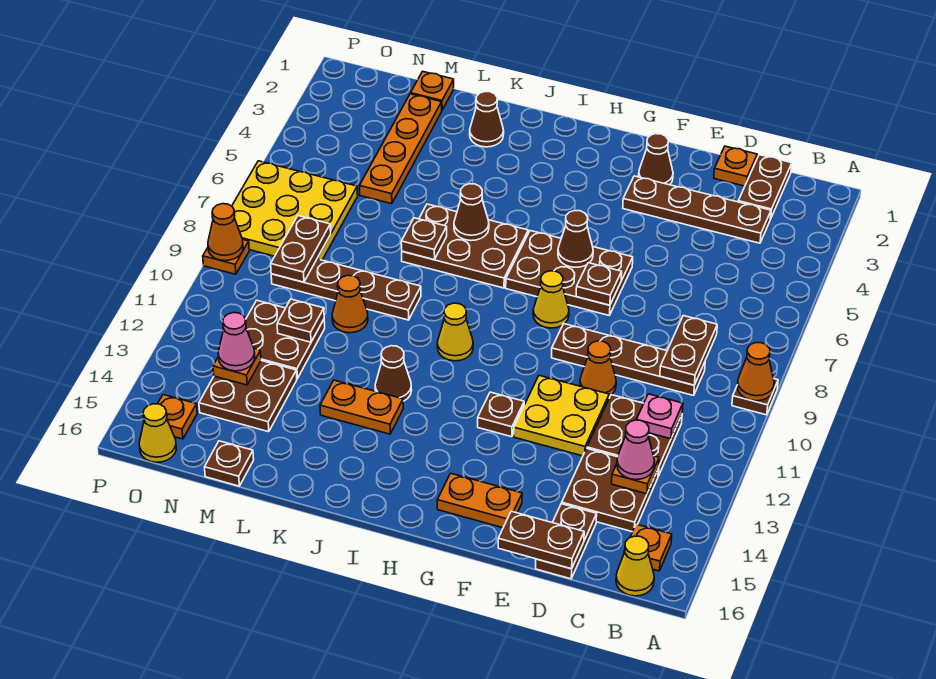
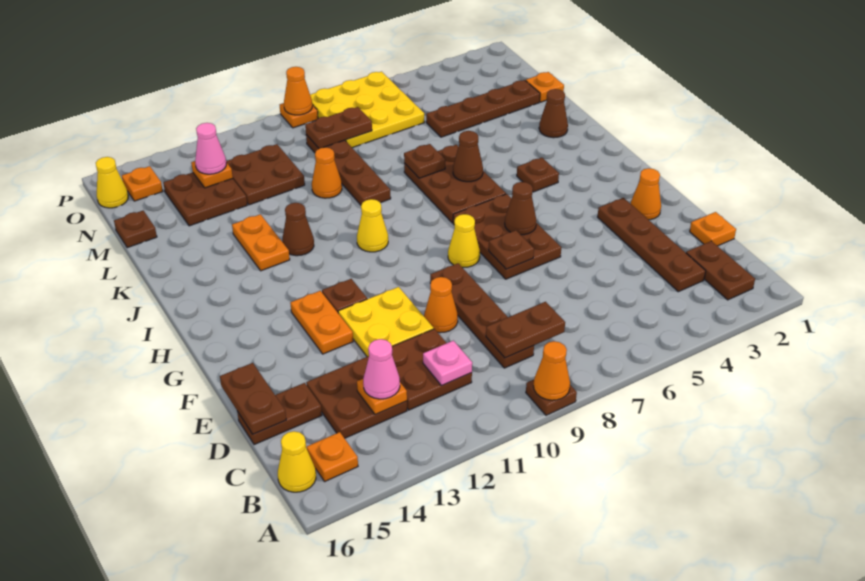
brown 1x2 plate [738,155,792,219] -> brown 1x2 plate turned to [686,241,755,300]
brown 1x1 cone [639,134,673,185] -> orange 1x1 cone [631,168,661,220]
orange 1x2 plate [437,473,522,528] -> orange 1x2 plate moved to [290,291,353,354]
orange 1x4 plate [360,94,442,204] -> brown 1x4 plate [426,80,540,137]
brown 1x1 plate [277,299,324,342] -> brown 1x1 plate moved to [517,158,559,192]

